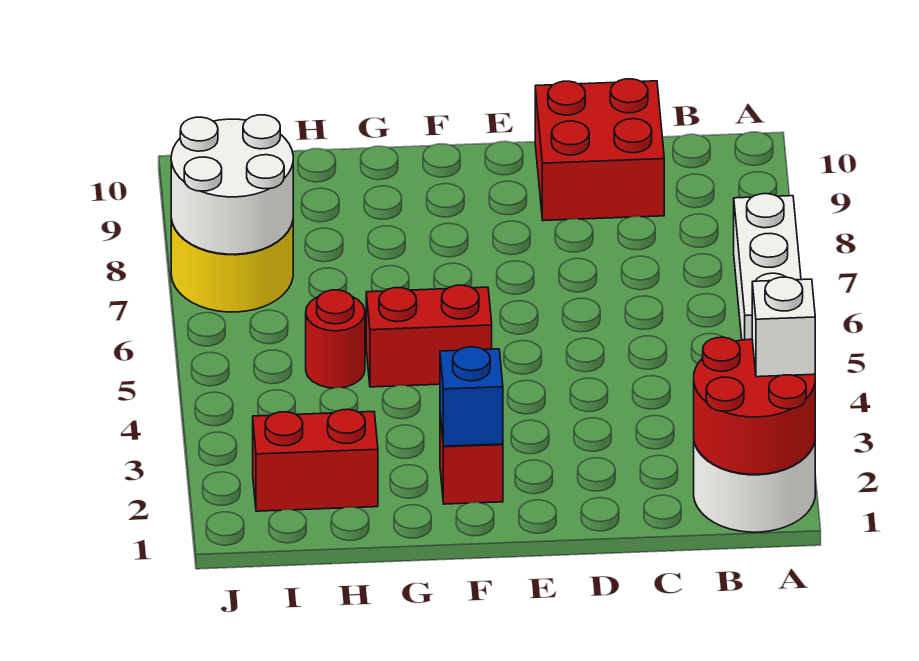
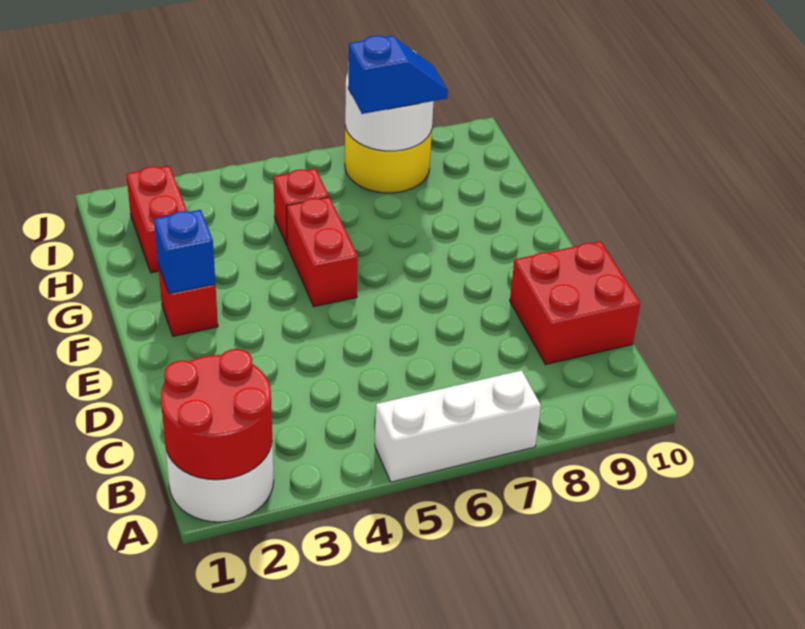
white 1x1 brick [752,277,815,377] -> none
red 1x1 round brick [306,290,365,388] -> red 1x1 brick [274,169,329,245]
none -> blue 1x2 slope [348,36,448,114]

